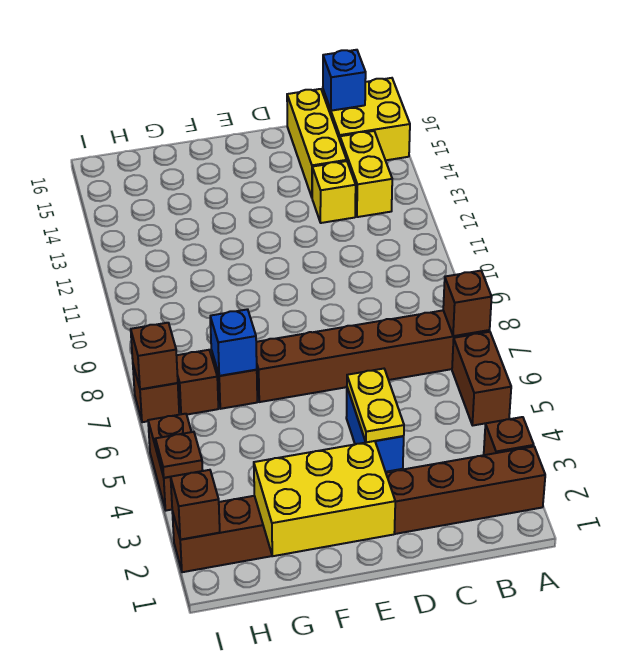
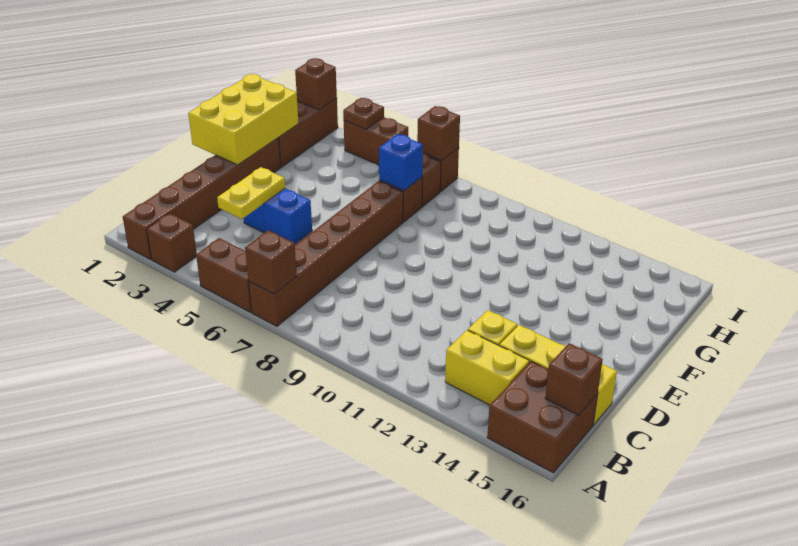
yellow 2x2 brick [323,78,410,160] -> brown 2x2 brick [487,361,598,473]
blue 1x1 brick [323,50,366,111] -> brown 1x1 brick [545,343,603,415]
yellow 1x2 plate [347,369,404,442] -> yellow 1x2 plate turned to [217,167,285,219]

